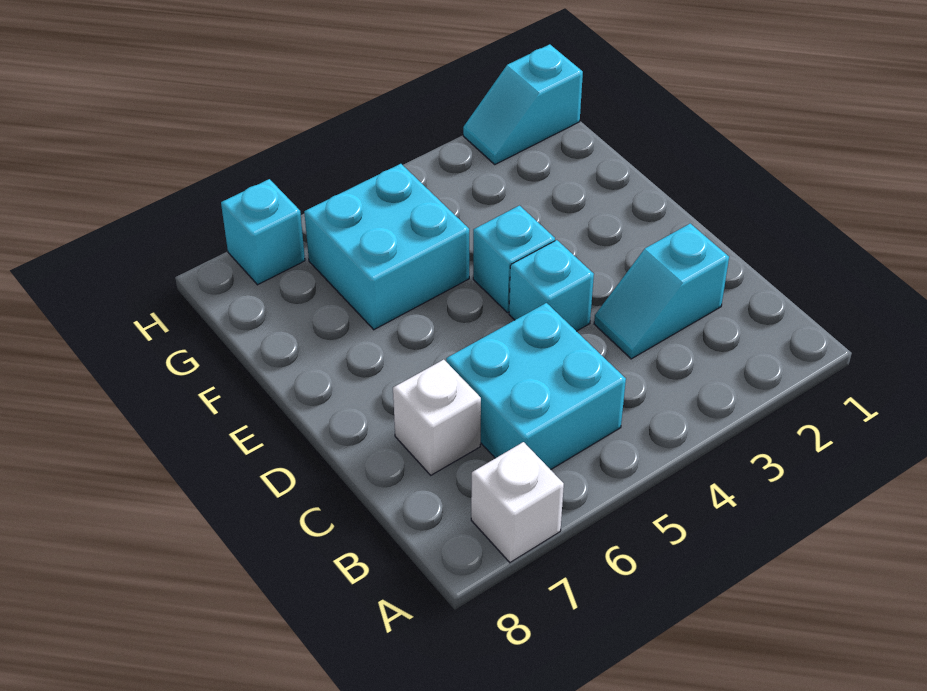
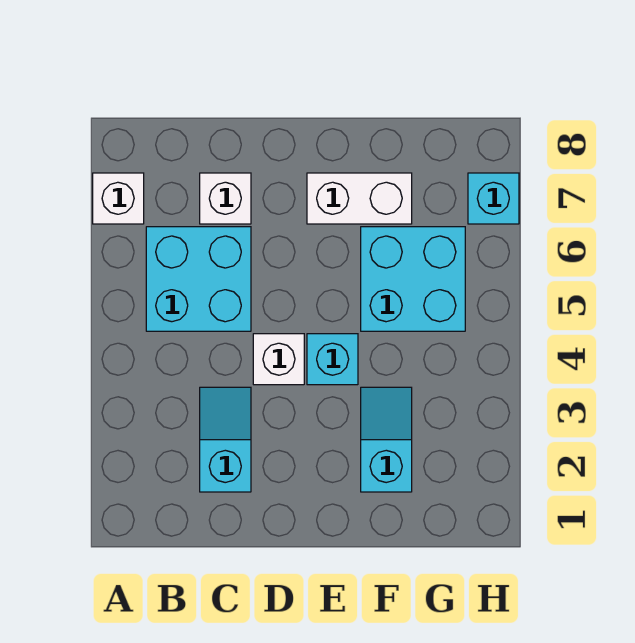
cyan 1x1 brick [509,240,594,331] -> white 1x1 brick [253,334,304,385]
none -> white 1x2 brick [307,173,412,224]
cyan 1x2 slope [463,44,583,164] -> cyan 1x2 slope moved to [361,387,412,492]

